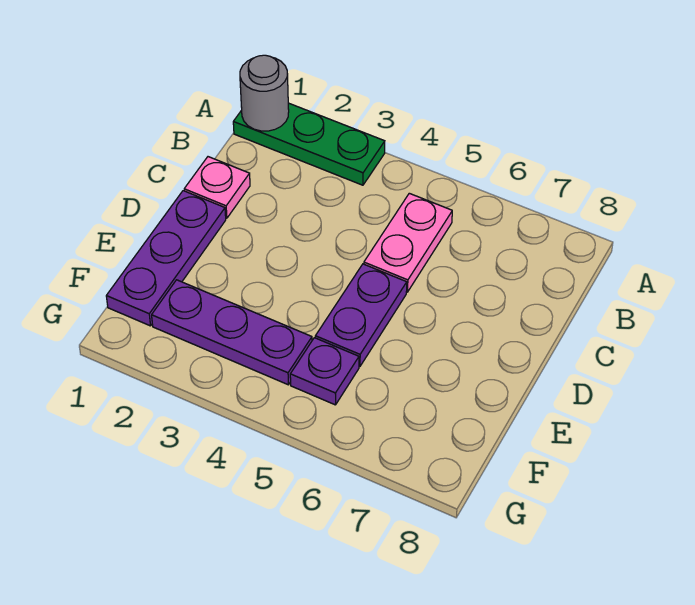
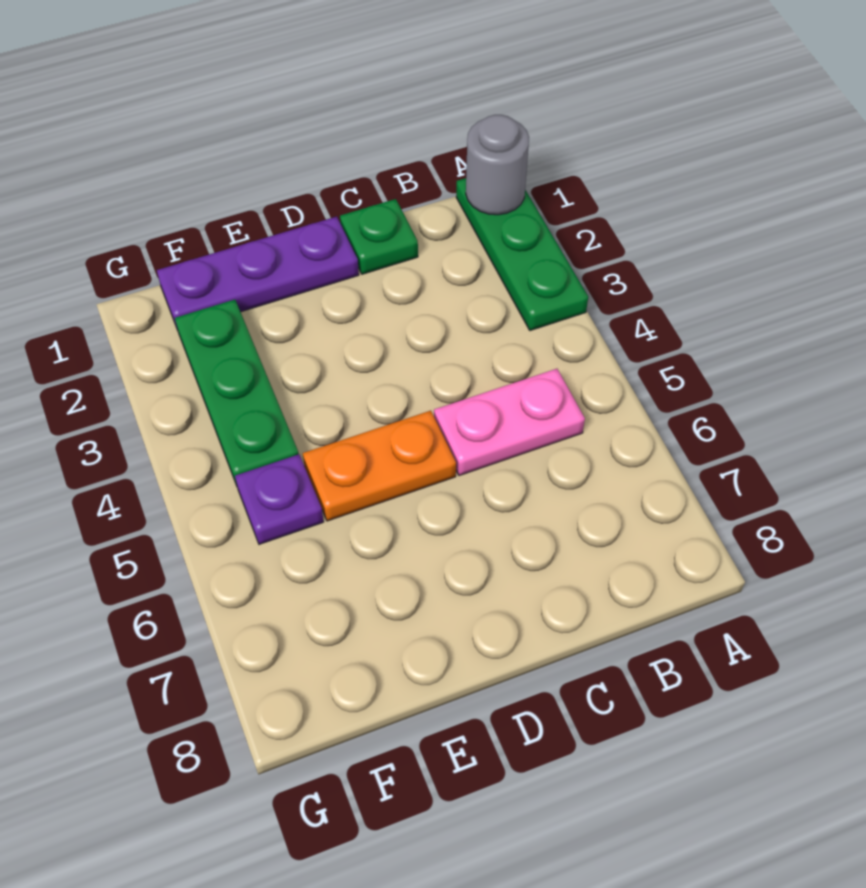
pink 1x1 plate [184,157,250,218] -> green 1x1 plate [340,199,418,274]
purple 1x2 plate [315,264,407,366] -> orange 1x2 plate [303,411,456,521]
purple 1x3 plate [152,280,312,385] -> green 1x3 plate [175,300,299,485]

